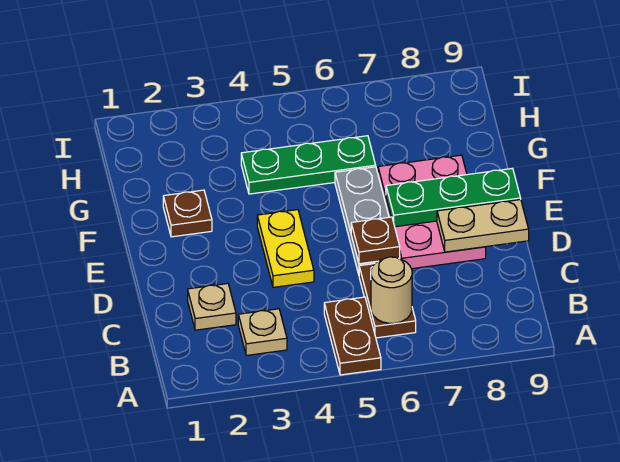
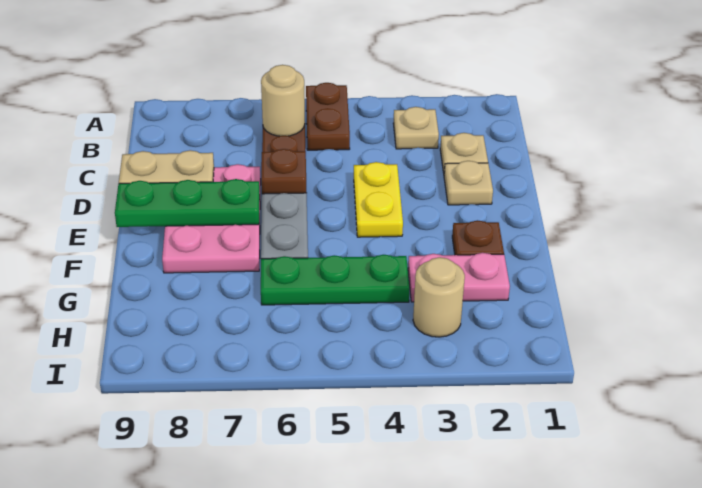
none -> tan 1x1 plate [444,161,493,205]
none -> pink 1x2 plate [408,253,510,302]
none -> tan 1x1 round brick [413,257,465,337]

